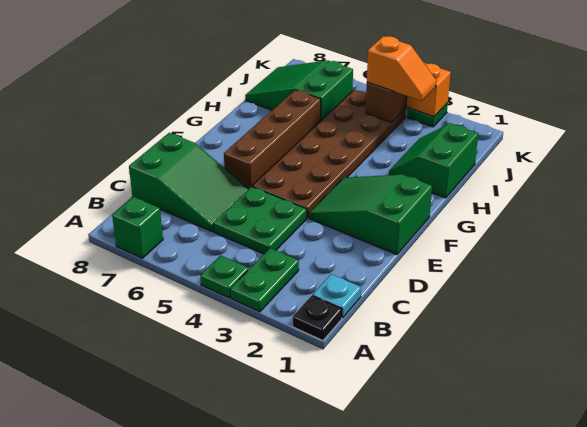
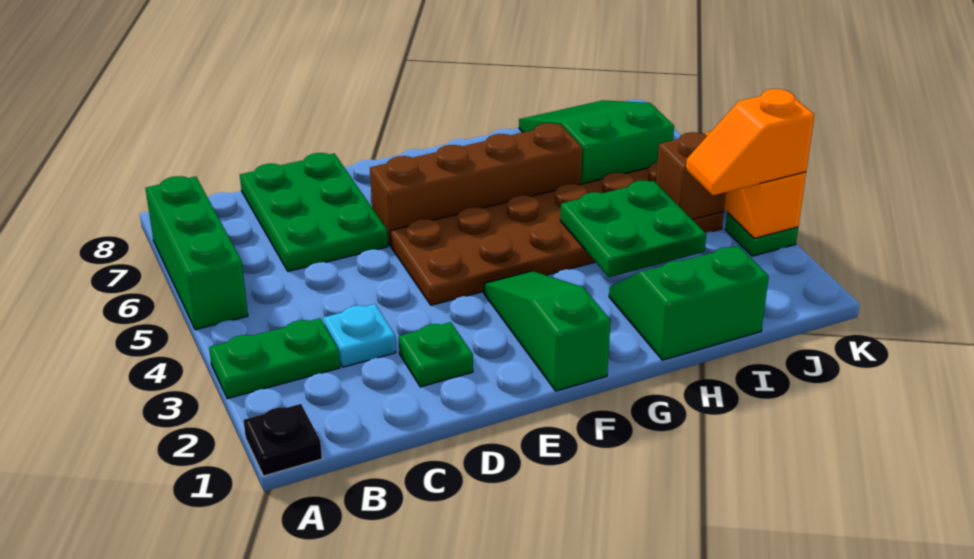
green 1x1 plate [200,255,249,298] -> green 1x1 plate moved to [399,322,473,387]
green 1x1 brick [112,197,163,258] -> green 1x3 brick [145,176,248,330]
cyan 1x1 plate [313,274,361,318] -> cyan 1x1 plate moved to [323,304,396,367]
green 2x2 plate [213,186,307,254] -> green 2x2 plate moved to [560,181,706,277]
green 2x3 slope [129,133,248,231] -> green 2x3 plate [240,153,388,271]
green 2x3 slope [309,174,432,254] -> green 1x3 slope [484,271,610,391]
orange 1x2 slope [367,36,437,101] -> orange 1x2 slope turned to [686,89,814,195]

